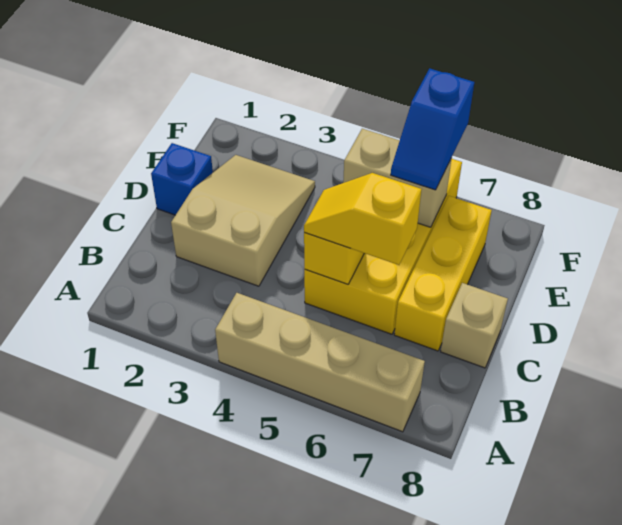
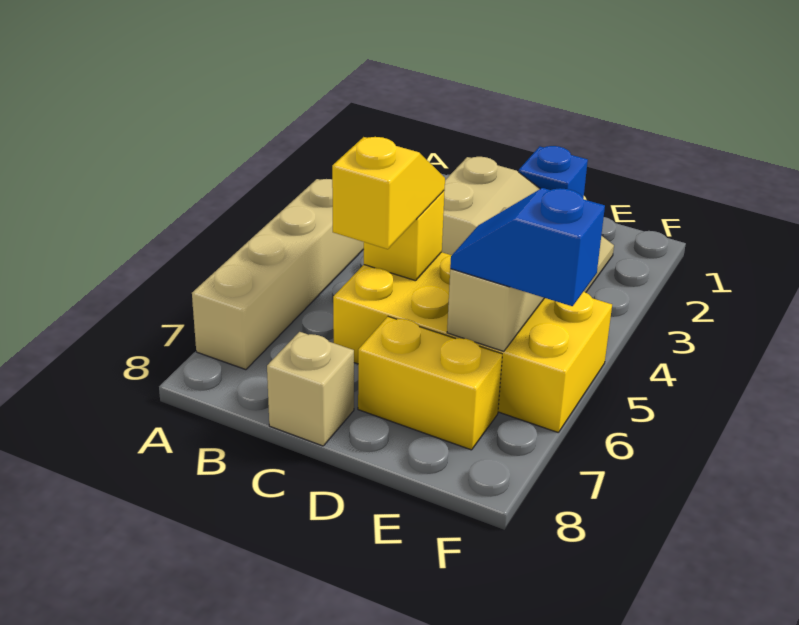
yellow 1x3 brick [394,196,492,351] -> yellow 1x2 brick [358,317,502,450]

